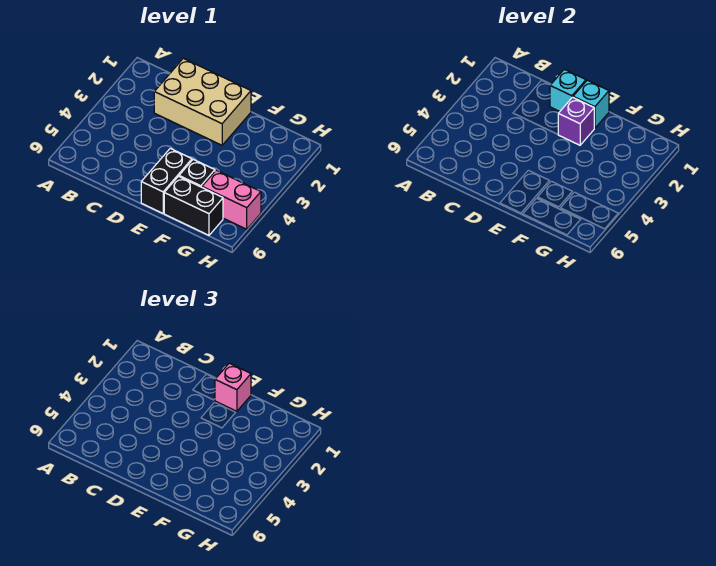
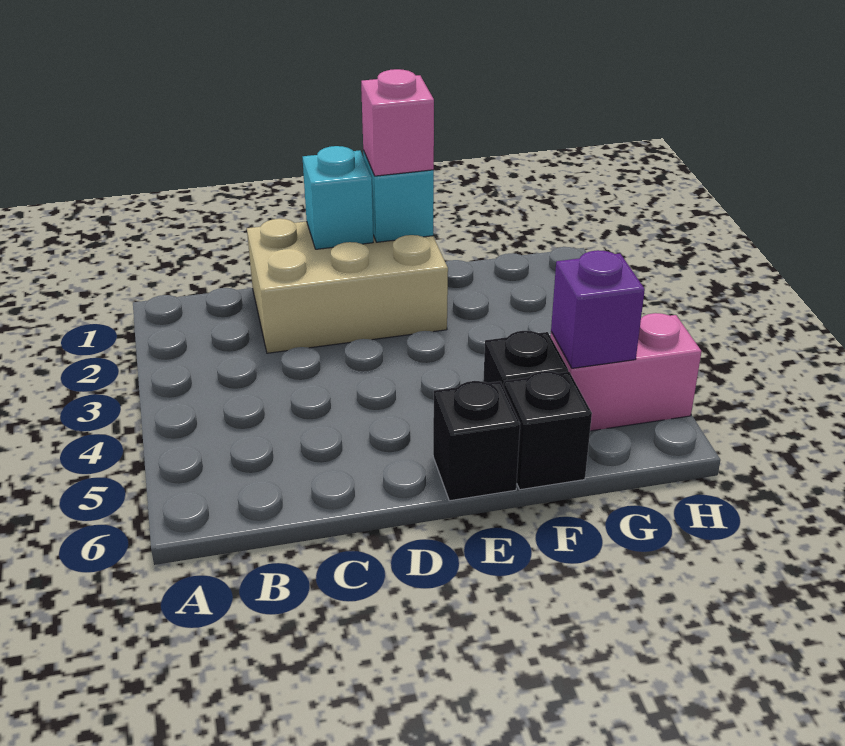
purple 1x1 brick [558,97,594,145] -> purple 1x1 brick moved to [551,250,645,368]
black 1x2 brick [141,148,192,213] -> black 1x1 brick [433,381,520,501]
black 1x2 brick [164,176,223,235] -> black 1x1 brick [504,371,592,490]

